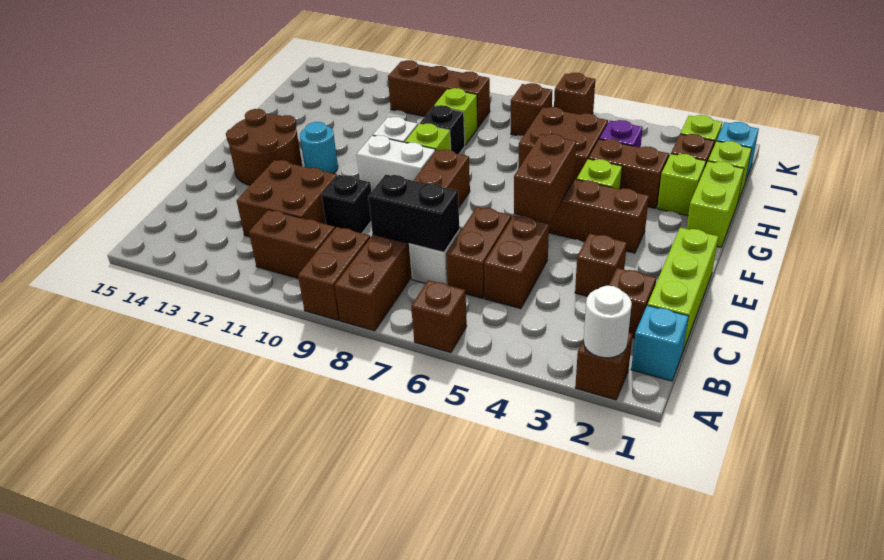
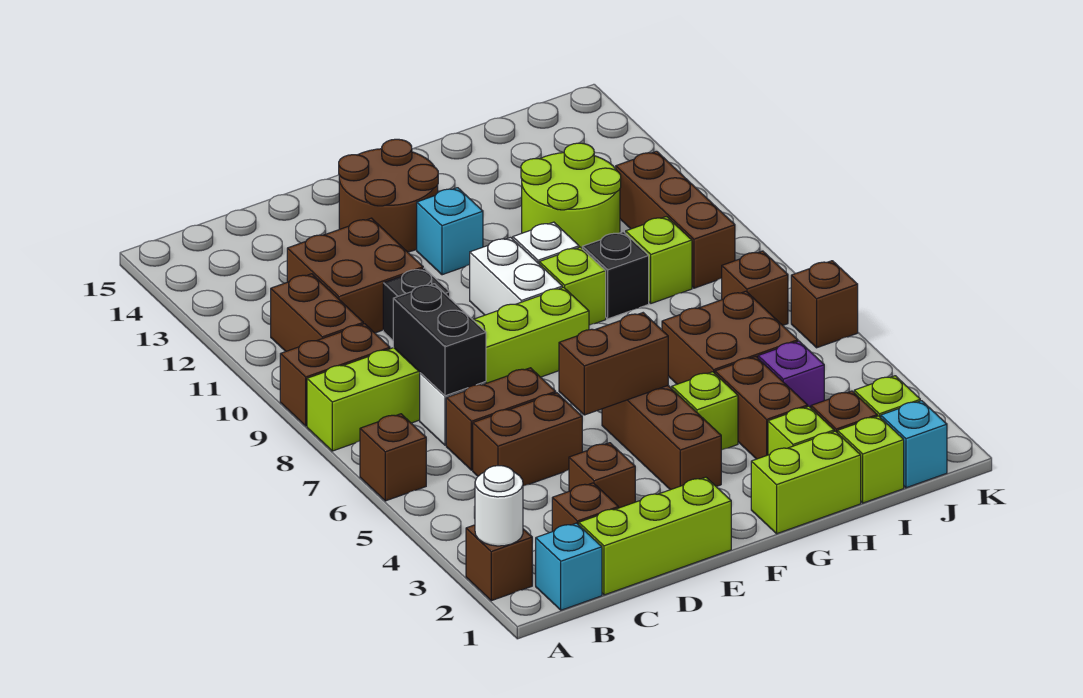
brown 1x6 brick [335,150,470,331] -> lime 1x6 brick [307,287,589,451]
cyan 1x1 round brick [300,122,338,174] -> cyan 1x1 brick [417,188,483,275]
none -> lime 2x2 round brick [521,143,621,248]

